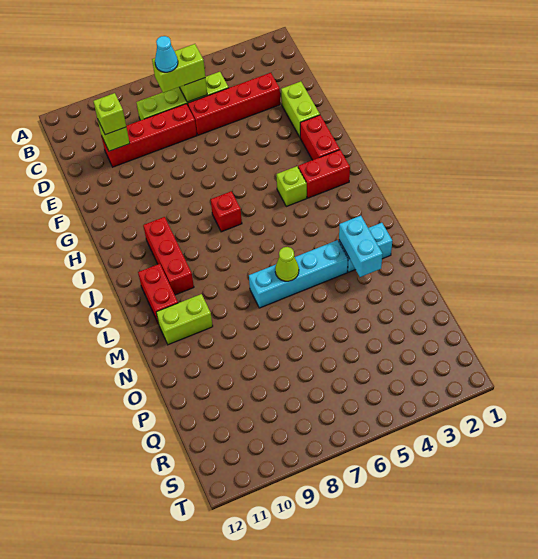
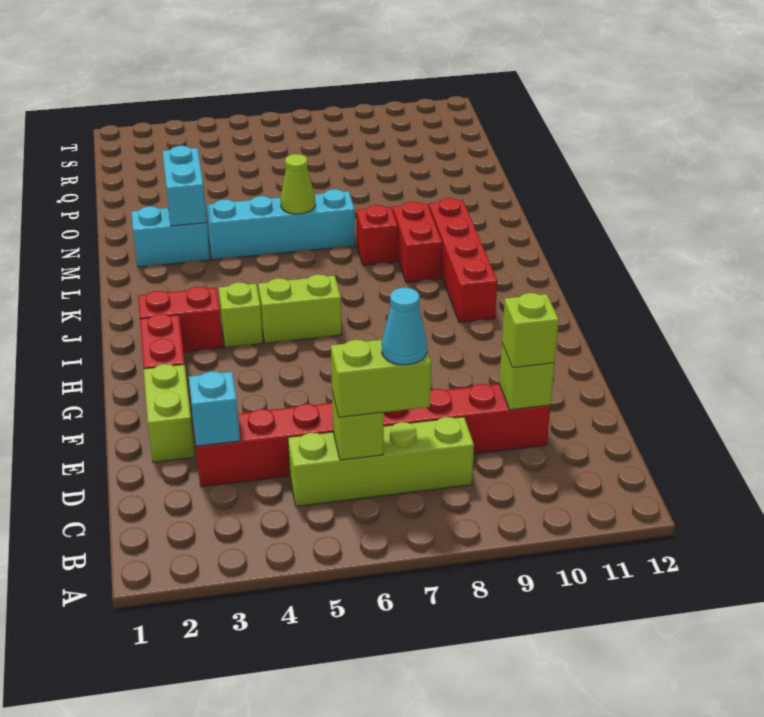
none -> cyan 1x1 brick [189,371,240,446]
red 1x1 brick [211,191,242,232] -> red 1x1 brick moved to [357,205,398,266]
red 1x3 brick [143,217,194,295] -> red 1x4 brick [429,198,497,323]
red 1x2 brick [138,264,178,324] -> red 1x2 brick moved to [393,201,442,283]
lime 1x2 brick [156,294,213,345] -> lime 1x2 brick moved to [258,274,342,343]

